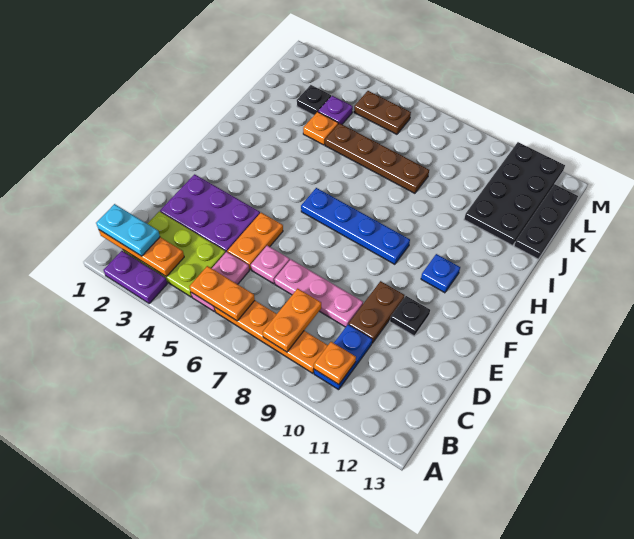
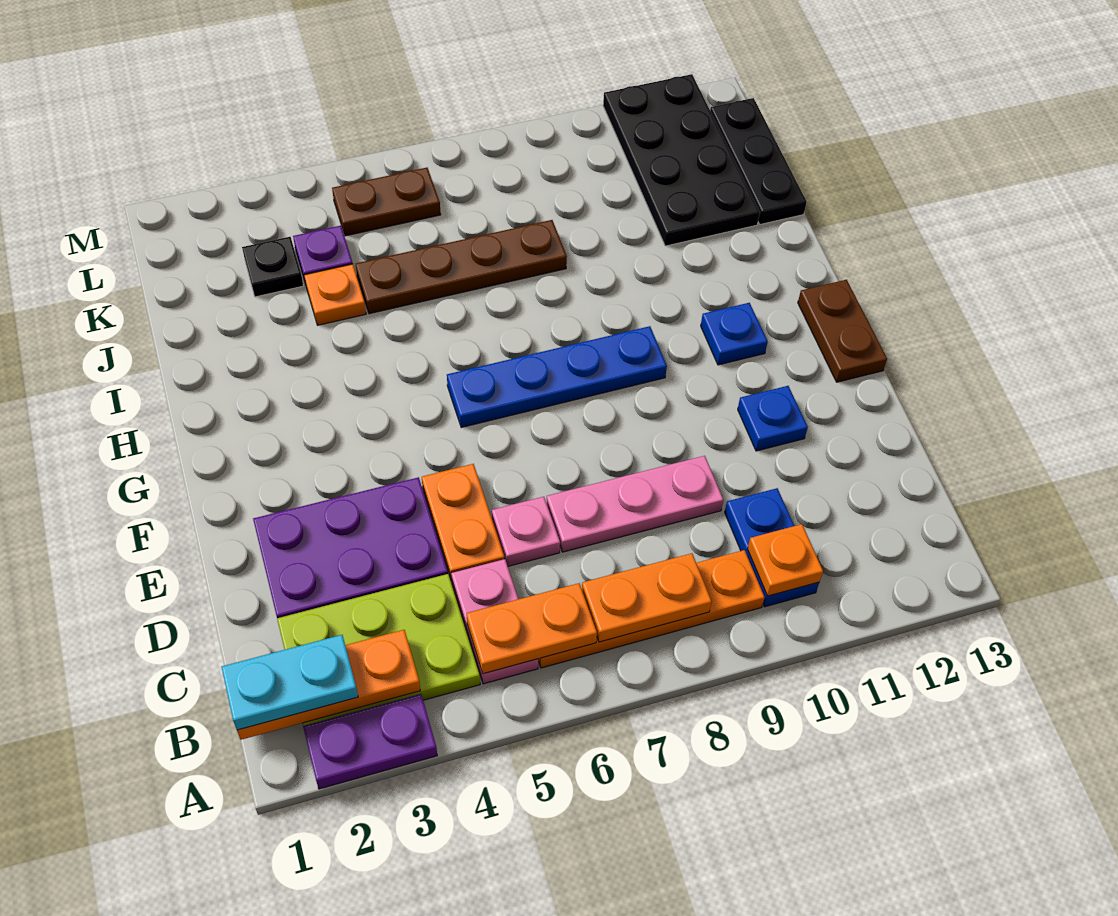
orange 1x2 plate [263,289,321,352] -> orange 1x2 plate turned to [582,553,712,642]
brown 1x2 plate [349,281,405,343] -> brown 1x2 plate moved to [798,280,887,382]
black 1x1 plate [390,296,430,336] -> blue 1x1 plate [738,386,808,451]

